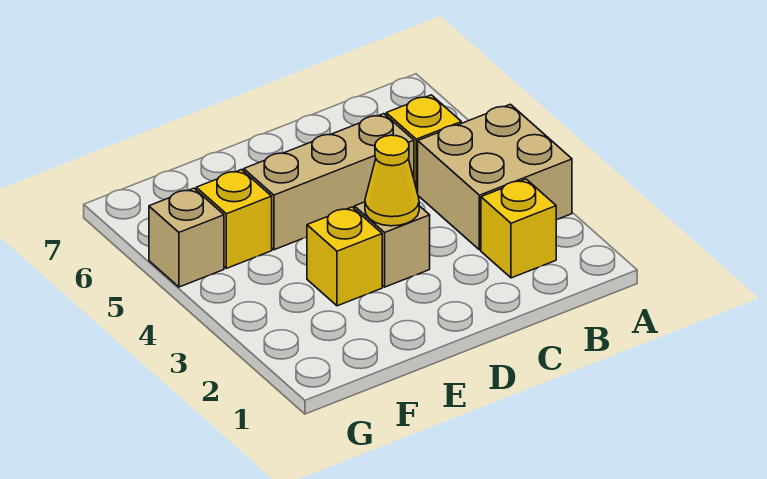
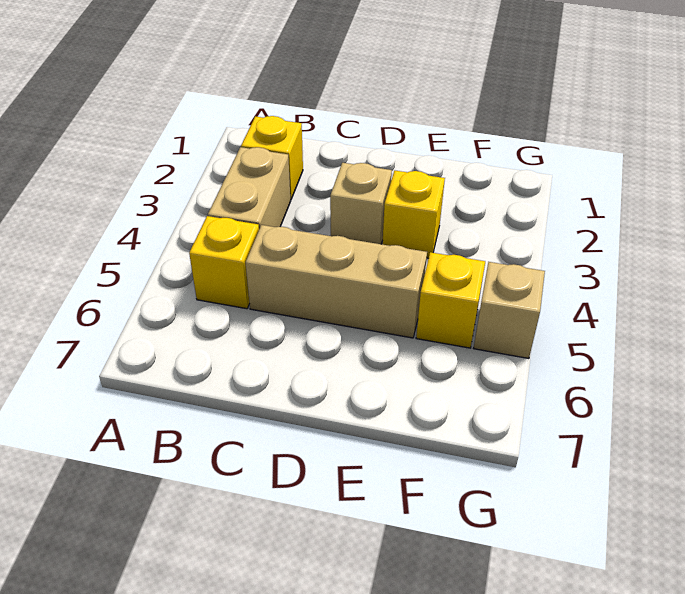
tan 2x2 brick [418,104,572,250] -> tan 1x2 brick [208,147,290,229]
yellow 1x1 cone [365,135,419,226] -> none

